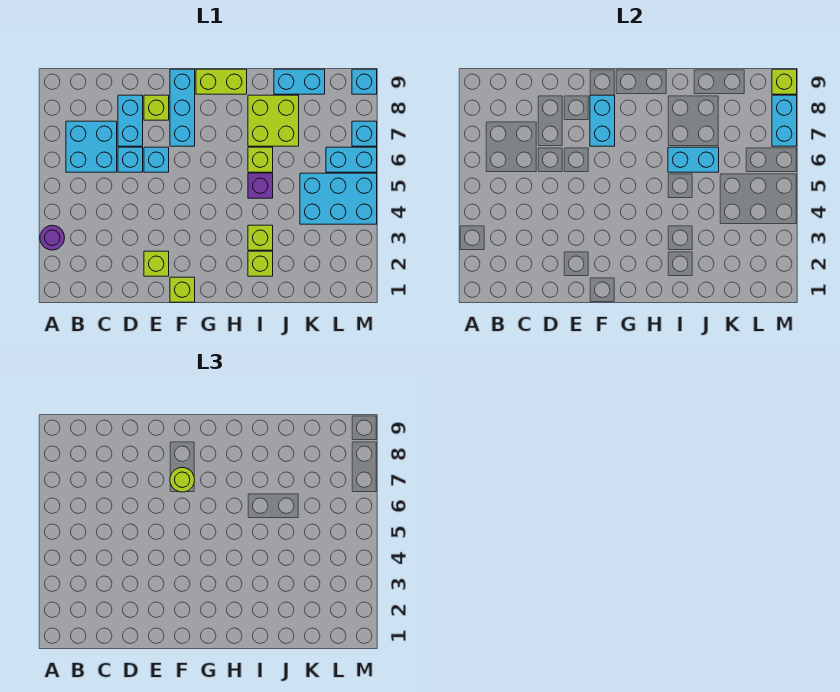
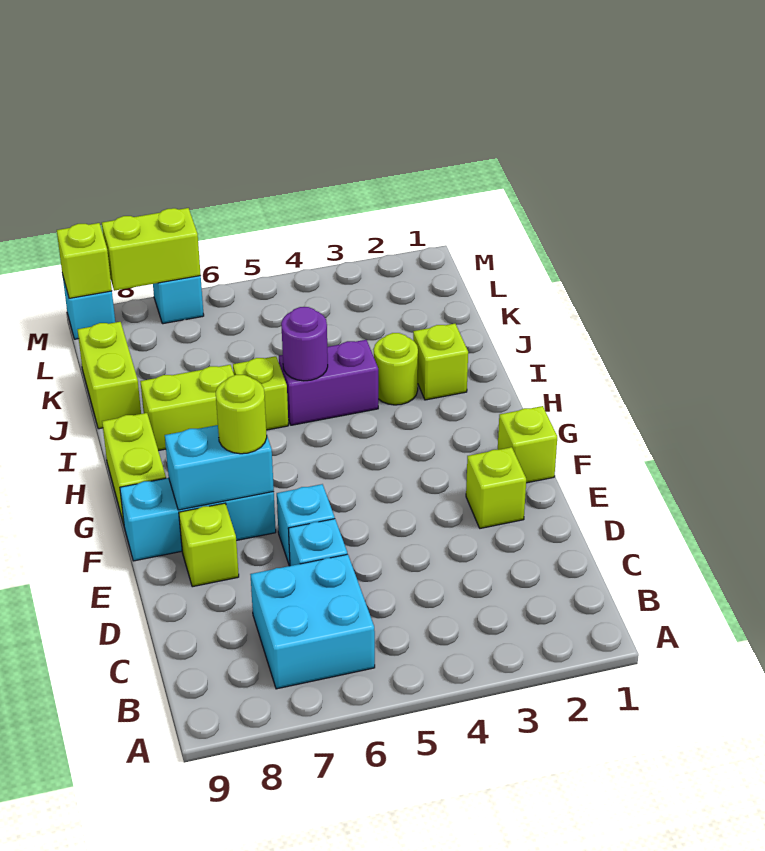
purple 1x1 round brick [40,225,65,250] -> purple 1x1 round brick moved to [281,307,328,381]
cyan 1x2 brick [118,95,143,146] -> none
lime 1x1 brick [248,225,273,250] -> lime 1x1 round brick [374,333,418,405]
purple 1x1 brick [248,173,273,198] -> purple 1x2 brick [279,340,378,425]
cyan 1x2 brick [668,147,719,172] -> none
lime 2x2 brick [248,95,299,146] -> lime 1x2 brick [140,365,234,451]
cyan 1x2 brick [274,69,325,94] -> lime 1x2 brick [77,322,141,429]
cyan 2x3 brick [300,173,377,224] -> none
cyan 1x2 brick [326,147,377,172] -> none
cyan 1x2 brick [772,95,797,146] -> lime 1x2 brick [102,208,201,291]

